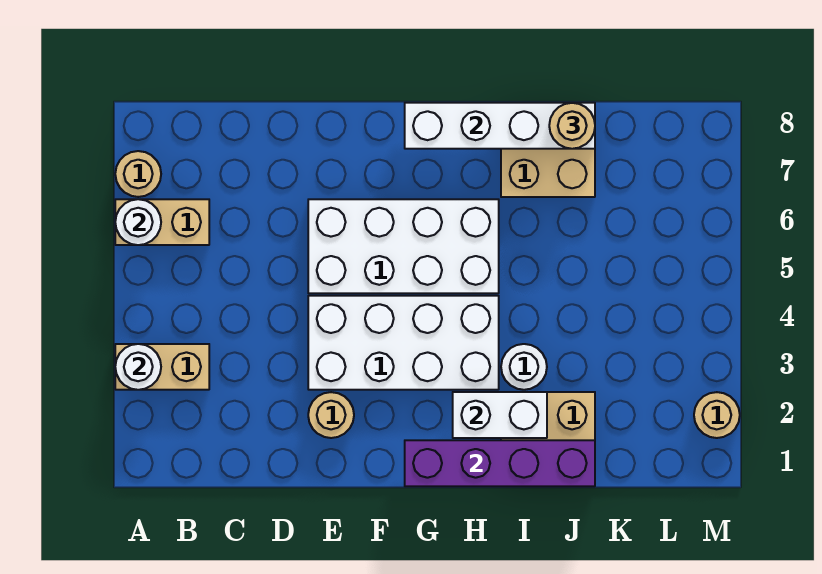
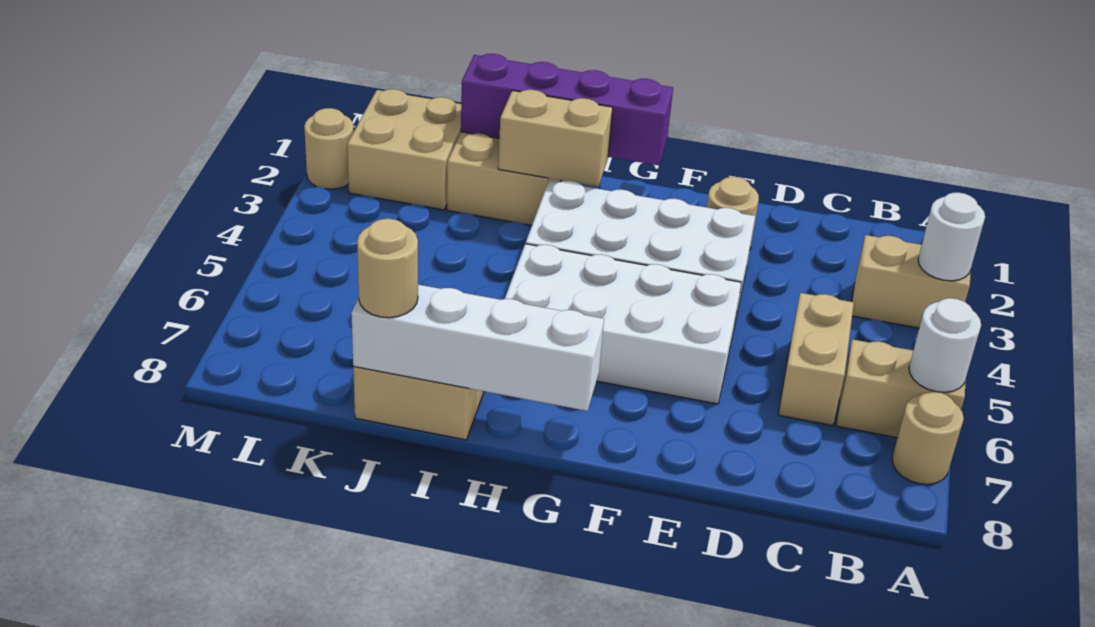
none -> tan 1x2 brick [778,293,854,426]
white 1x2 brick [453,392,547,438] -> tan 1x2 brick [498,90,613,187]
white 1x1 round brick [501,344,547,390] -> none
none -> tan 2x2 brick [347,89,461,210]

